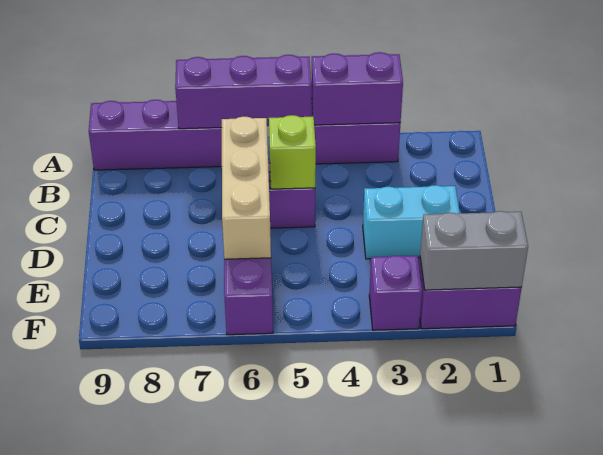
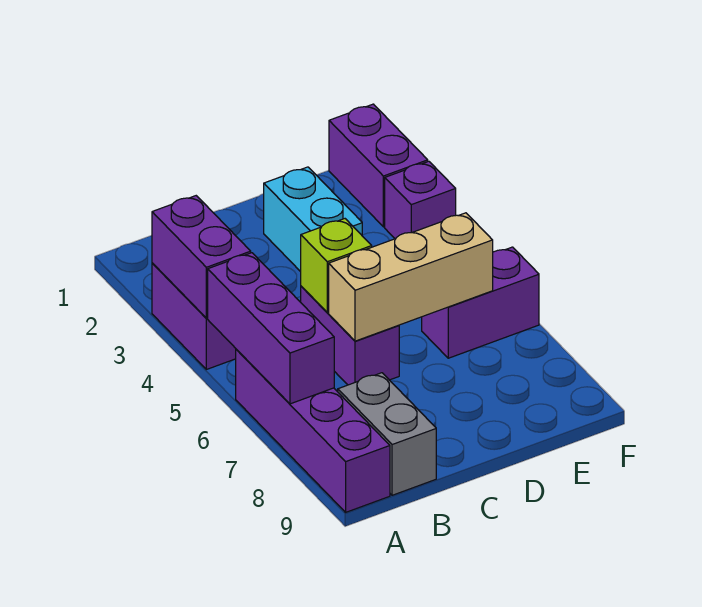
grey 1x2 brick [420,211,528,290] -> grey 1x2 brick moved to [338,373,436,495]

